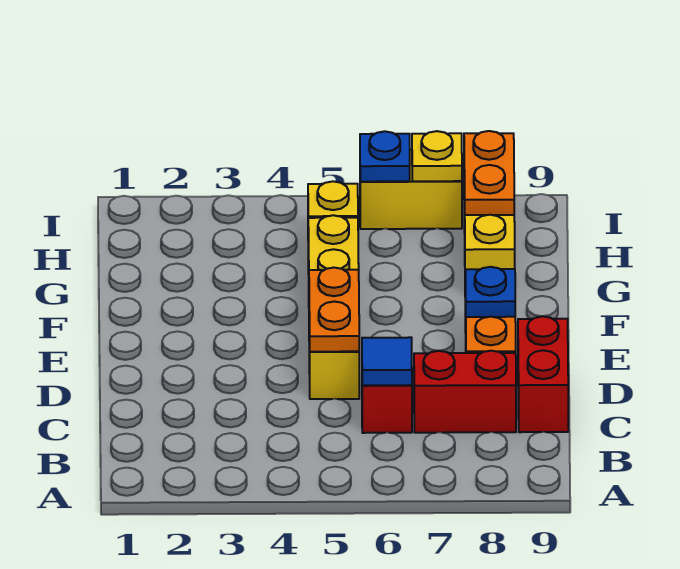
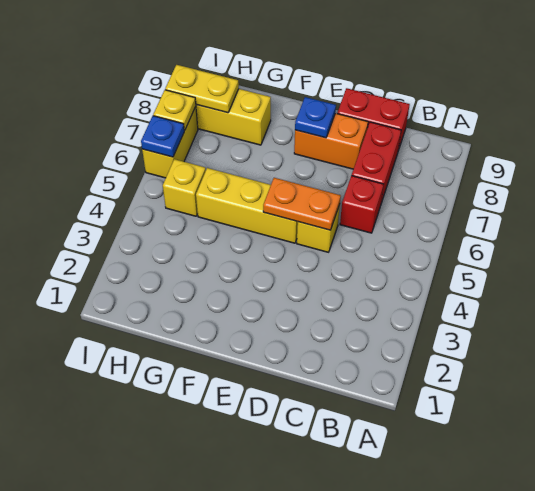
blue 1x1 tile [362,337,412,385] -> none
orange 1x2 plate [464,131,514,215] -> yellow 1x2 plate [165,65,239,113]

